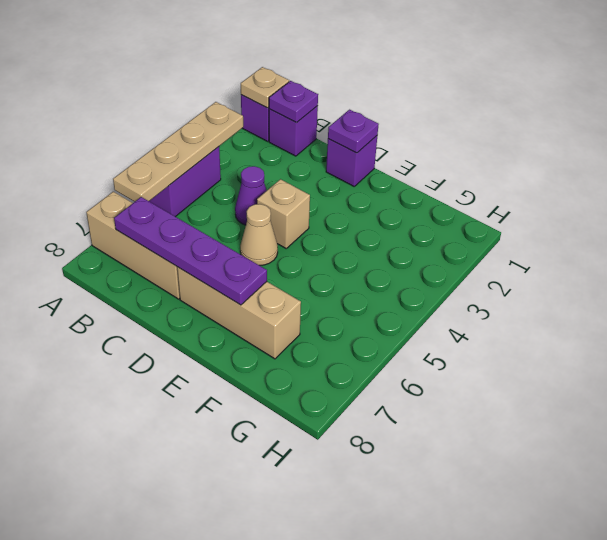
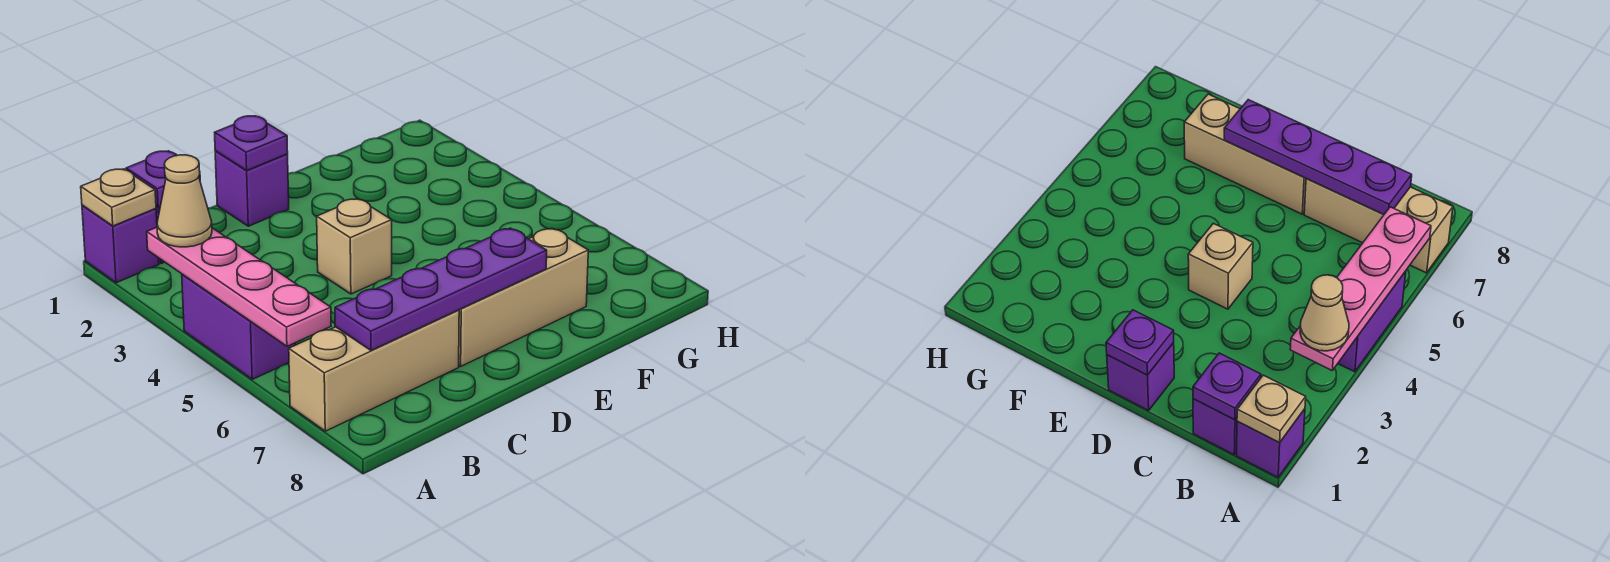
tan 1x4 plate [113,102,243,202] -> pink 1x4 plate [147,227,331,346]
purple 1x1 cone [235,166,267,225] -> none
tan 1x1 cone [240,204,278,265] -> tan 1x1 cone moved to [157,155,212,247]

